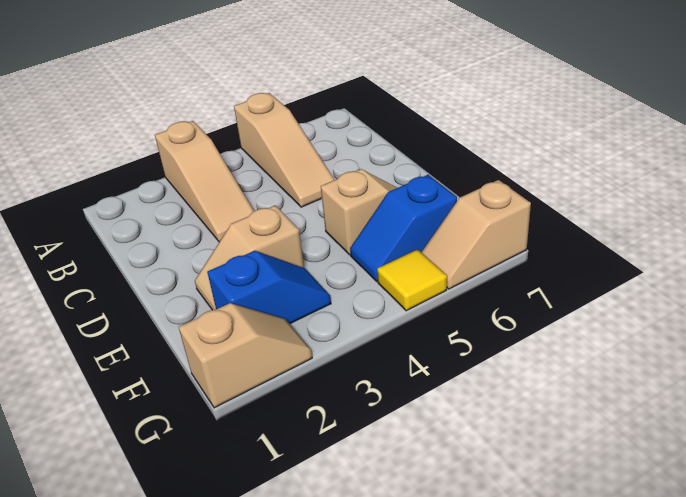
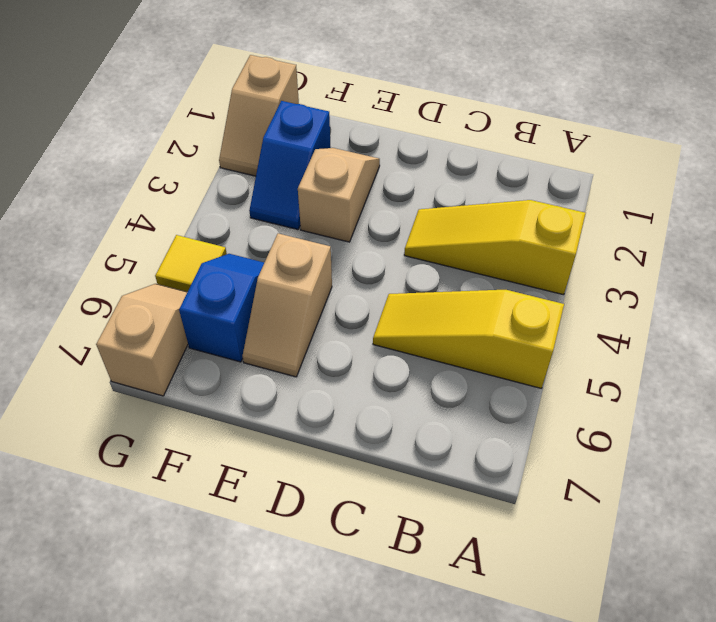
tan 1x3 slope [155,121,254,242] -> yellow 1x3 slope [404,200,586,295]
tan 1x3 slope [234,93,334,207] -> yellow 1x3 slope [373,290,564,388]

